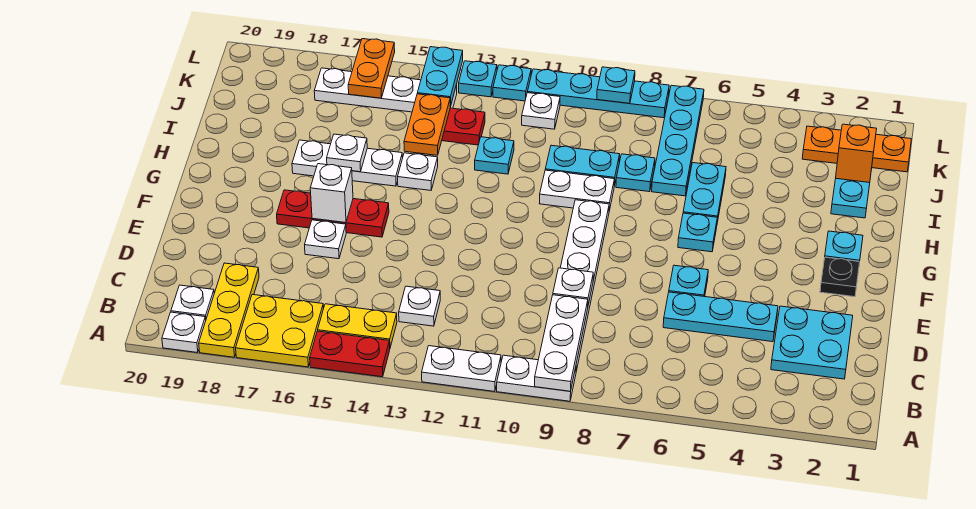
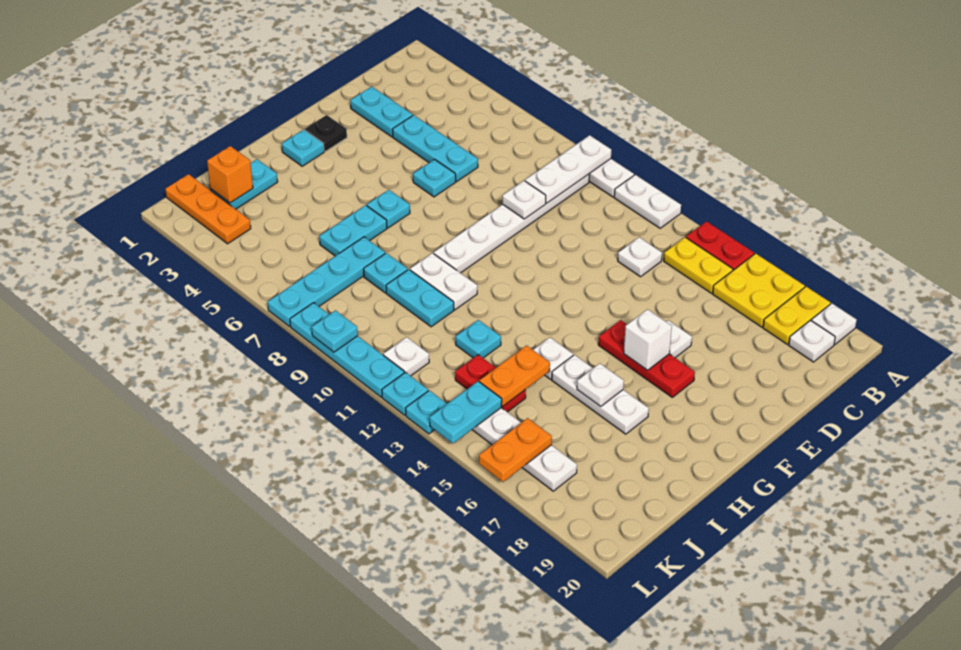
yellow 1x3 plate [199,263,259,357] -> yellow 1x2 plate [763,287,830,344]
cyan 2x2 plate [771,306,853,379] -> cyan 1x2 plate [350,86,413,137]

